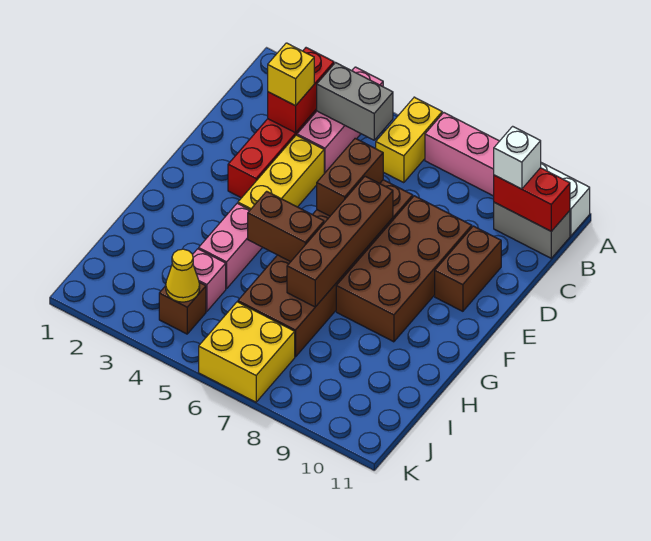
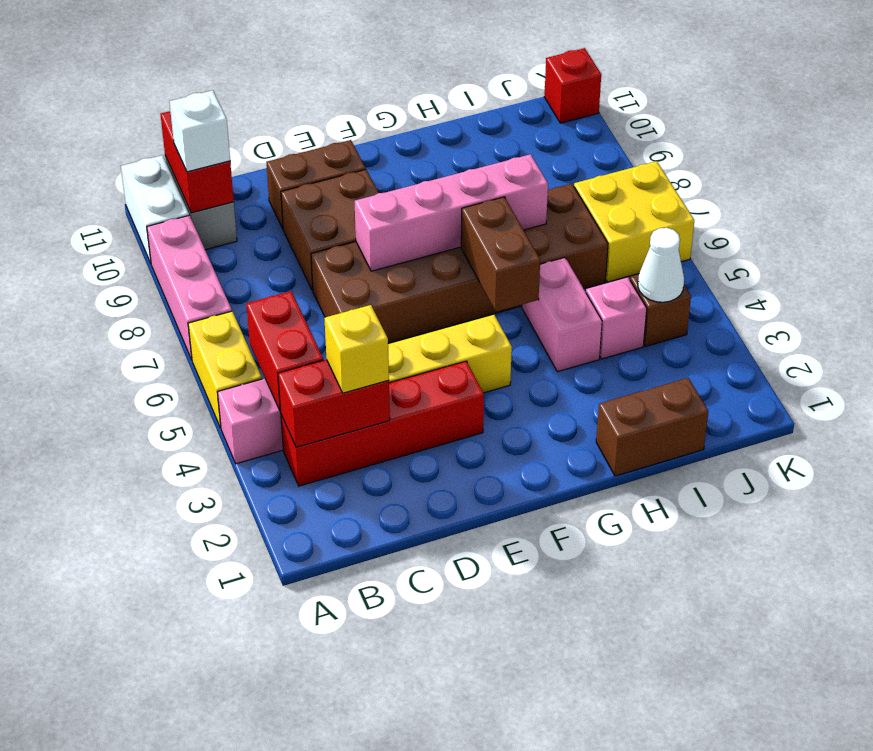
yellow 1x2 brick [376,97,442,183] -> yellow 1x2 brick turned to [188,311,262,428]
grey 1x2 brick [317,63,393,140] -> red 1x2 brick [246,291,323,411]
brown 1x2 brick [317,138,383,216] -> brown 1x2 brick moved to [596,378,708,476]
brown 2x4 brick [336,196,472,342] -> brown 2x2 brick [281,170,378,291]
brown 1x4 brick [287,176,393,307] -> pink 1x4 brick [355,154,548,271]
pink 1x2 brick [199,203,263,289] -> pink 1x2 brick turned to [522,258,602,372]
yellow 1x1 cone [166,249,200,302] -> white 1x1 cone [638,228,684,302]
none -> red 1x1 brick [544,48,601,123]

